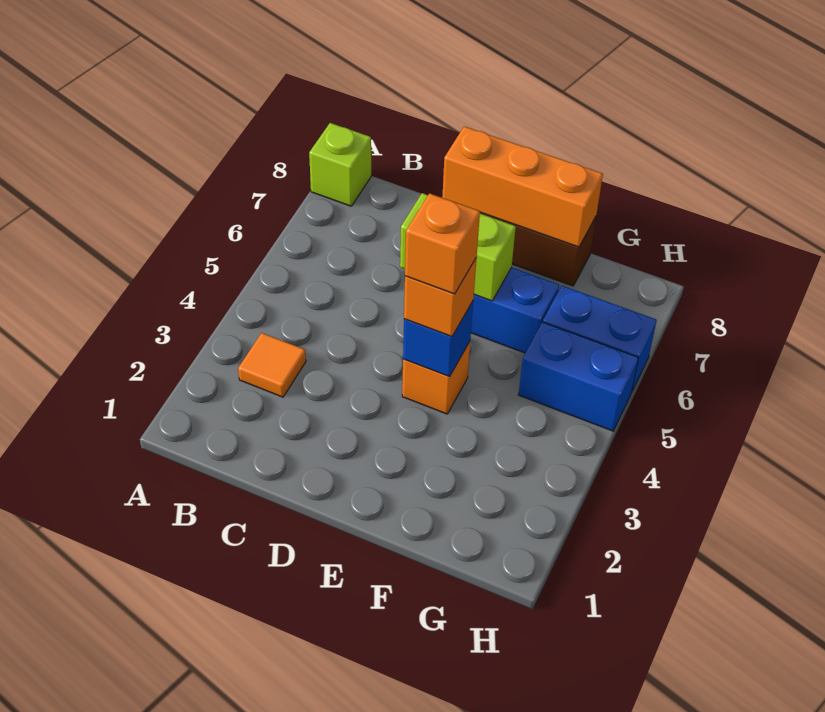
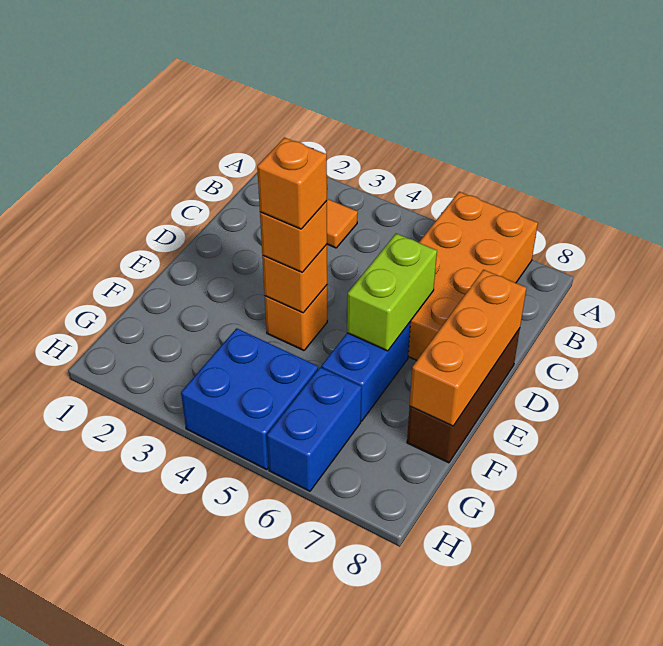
none -> orange 2x4 brick [408,192,538,360]
lime 1x1 brick [309,123,371,206] -> none
blue 1x1 brick [403,301,473,376] -> orange 1x1 brick [262,244,327,313]
blue 1x2 brick [519,322,639,431] -> blue 2x2 brick [181,328,318,470]

